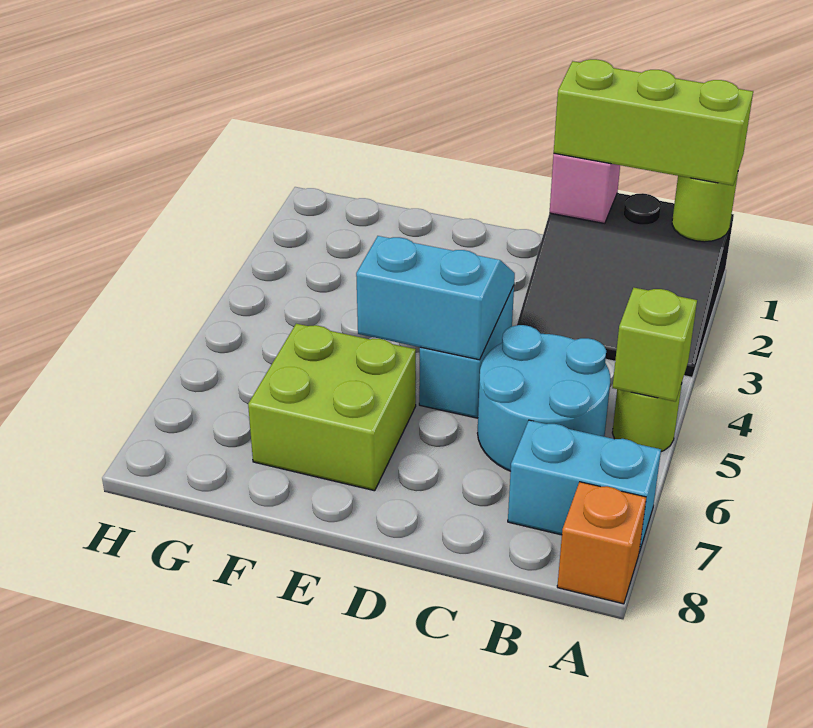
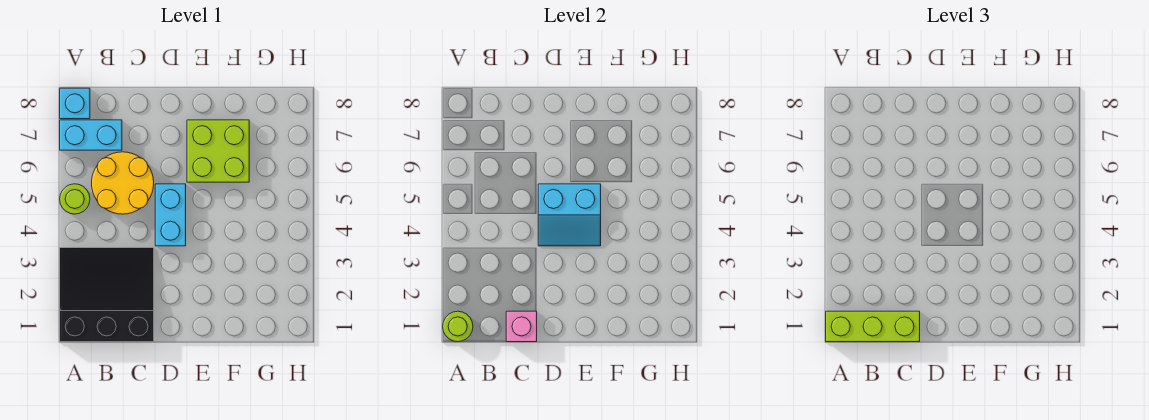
lime 1x1 brick [612,288,697,402] -> none
orange 1x1 brick [557,482,646,604] -> cyan 1x1 brick [60,88,90,119]
cyan 2x2 round brick [478,325,610,471] -> yellow 2x2 round brick [92,152,154,214]

